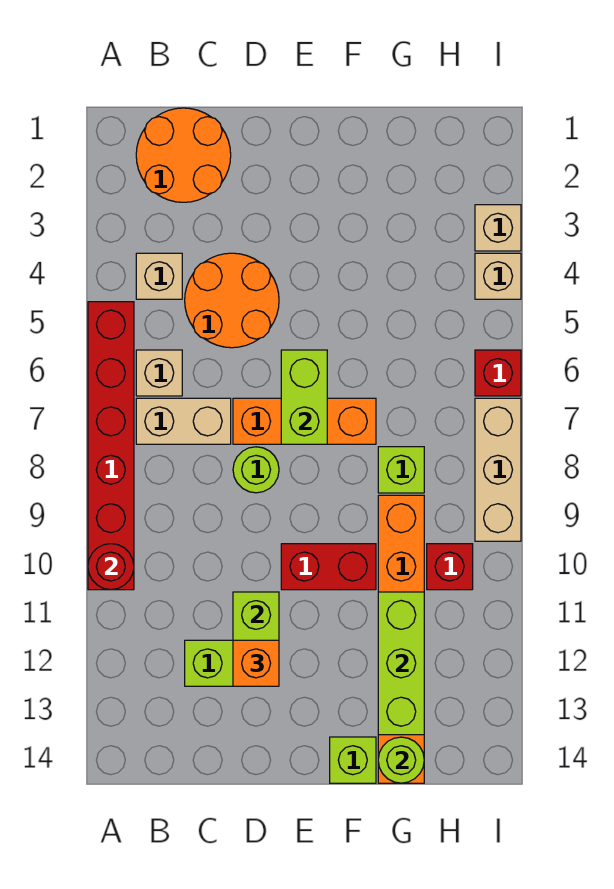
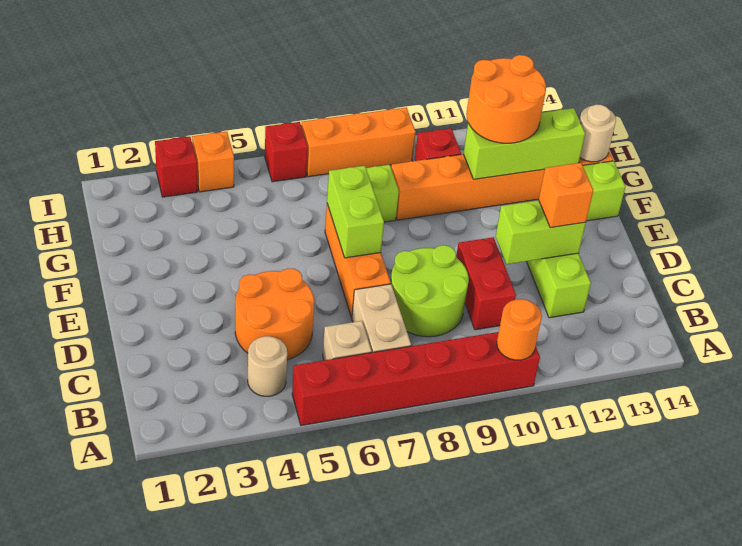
red 1x1 round brick [88,544,134,590] -> orange 1x1 round brick [497,299,542,360]
orange 2x2 round brick [136,108,231,202] -> orange 2x2 round brick moved to [466,55,546,143]
tan 1x1 brick [136,253,182,299] -> tan 1x1 round brick [248,336,287,396]
lime 1x1 round brick [233,447,279,493] -> lime 2x2 round brick [391,245,469,337]
lime 1x2 brick [281,350,327,444] -> lime 1x2 brick turned to [327,166,384,258]
red 1x2 brick [281,544,376,590] -> red 1x2 brick moved to [456,237,516,330]
lime 1x1 round brick [378,737,424,783] -> tan 1x1 round brick [580,105,616,162]
tan 1x1 brick [475,205,521,251] -> red 1x1 brick [155,137,197,197]
tan 1x1 brick [475,253,521,299] -> orange 1x1 brick [192,132,234,192]
tan 1x3 brick [475,398,521,541] -> orange 1x3 brick [301,108,416,177]

